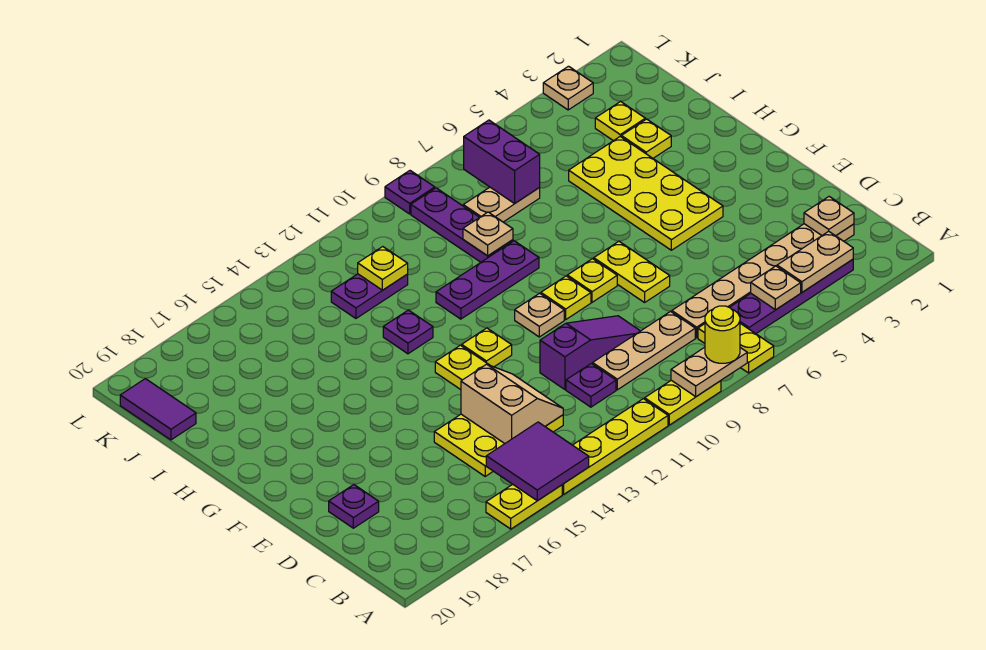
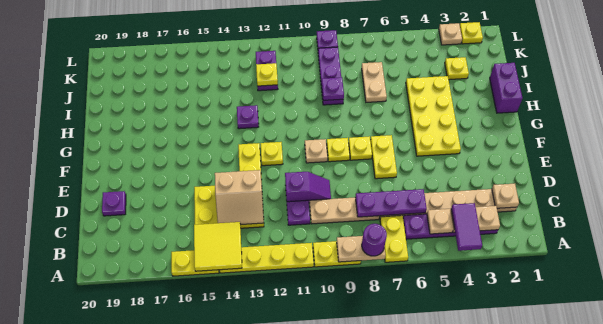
yellow 1x1 round brick [705,306,740,363] -> purple 1x1 round brick [362,224,387,256]
purple 2x2 tile [486,422,589,501] -> yellow 2x2 tile [194,222,242,271]
tan 2x2 slope [461,364,563,443] -> tan 2x2 slope turned to [215,170,264,225]
purple 1x3 slope [540,316,640,389] -> purple 1x2 slope [285,172,331,203]
purple 1x3 plate [436,241,539,319] -> purple 1x3 plate moved to [355,189,427,217]
yellow 1x1 plate [621,119,671,158] -> yellow 1x1 plate moved to [460,22,483,44]
tan 1x1 plate [463,212,513,256] -> purple 1x1 plate [322,77,344,100]
tan 1x2 plate [463,187,540,222] -> tan 1x2 plate turned to [362,62,387,102]
purple 1x2 brick [464,120,540,203] -> purple 1x2 brick moved to [490,63,522,113]
purple 1x2 plate [331,274,408,318] -> purple 1x2 plate turned to [256,51,278,91]
purple 1x2 tile [120,379,196,440] -> purple 1x2 tile moved to [451,203,482,251]

